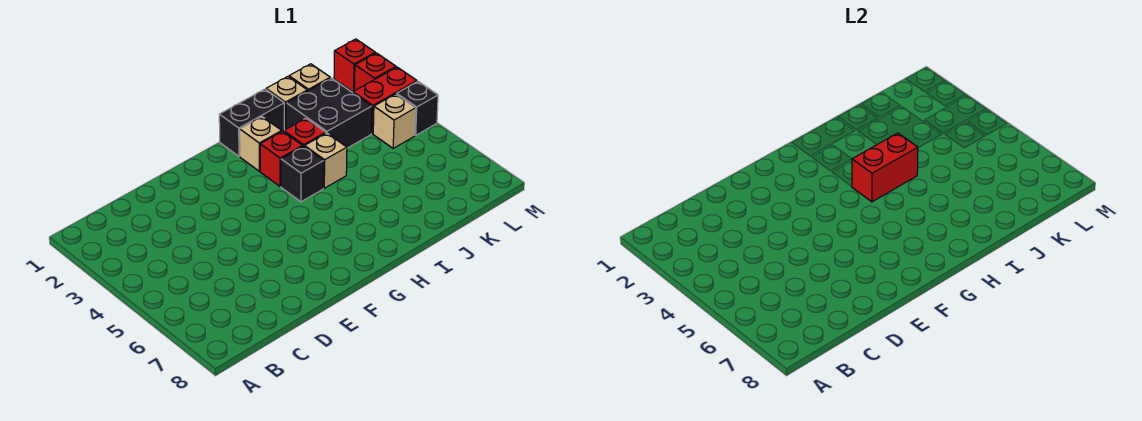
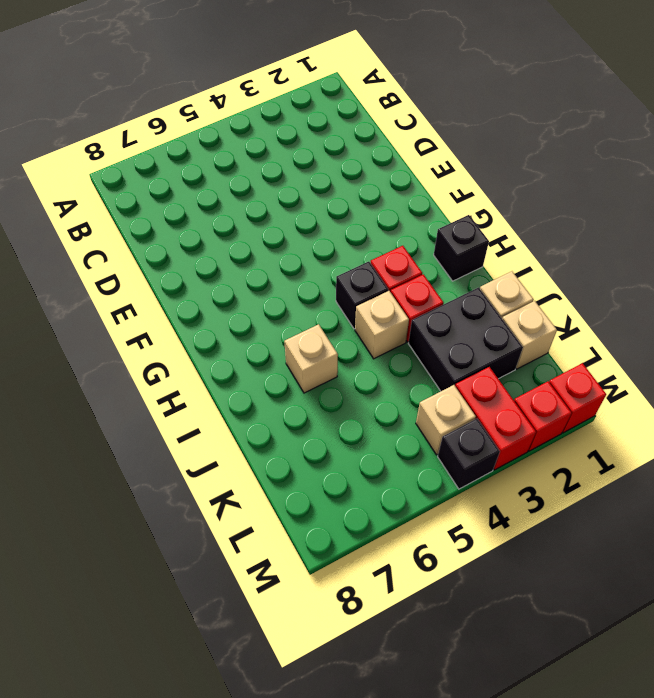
black 1x2 brick [219,89,284,156] -> black 1x1 brick [434,215,489,281]
tan 1x1 brick [240,117,282,171] -> tan 1x1 brick moved to [284,324,338,393]
red 1x2 brick [852,133,918,202] -> none

